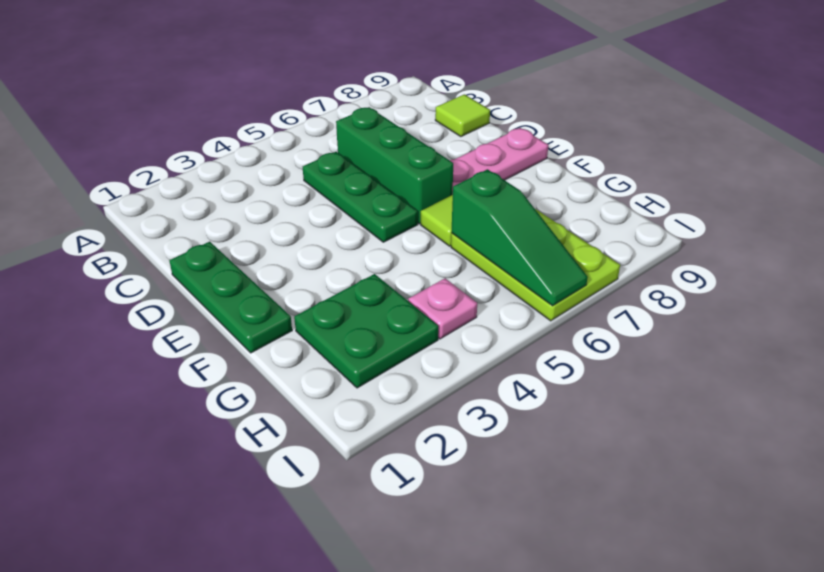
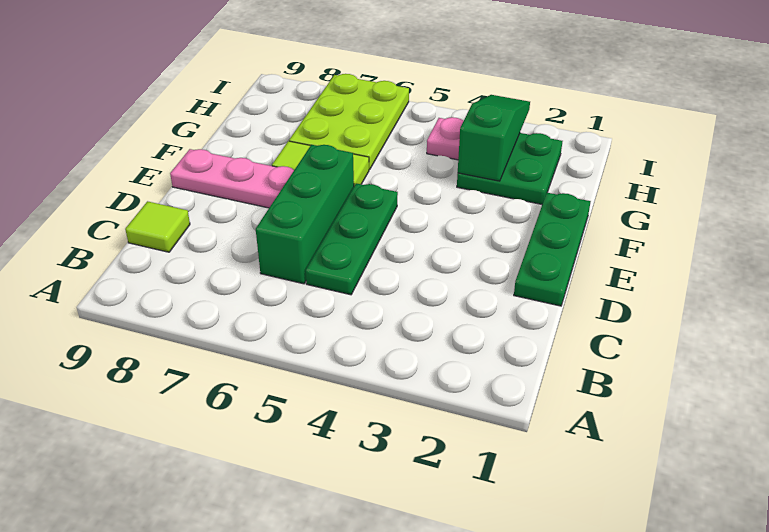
green 1x3 slope [451,169,588,306] -> green 1x3 slope moved to [458,95,530,181]

